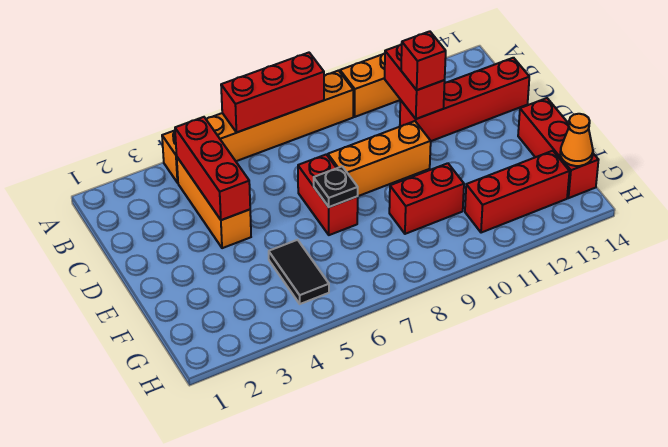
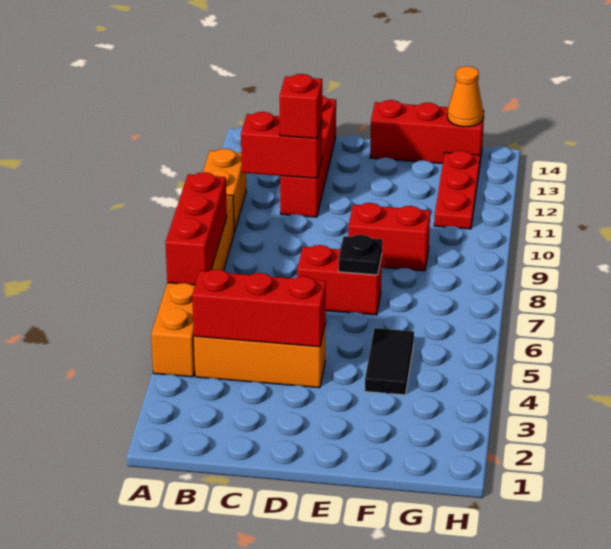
orange 1x3 brick [328,121,431,196] -> none
black 1x2 tile [269,240,329,304] -> black 1x2 tile turned to [365,328,414,395]
red 1x2 brick [389,163,464,234] -> red 1x2 brick turned to [348,203,430,271]
red 1x3 brick [465,151,570,233] -> red 1x3 plate [434,150,480,229]

